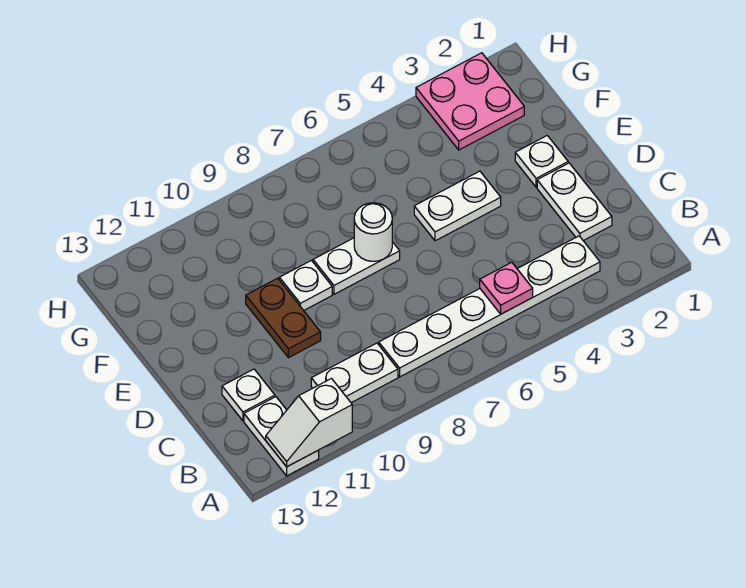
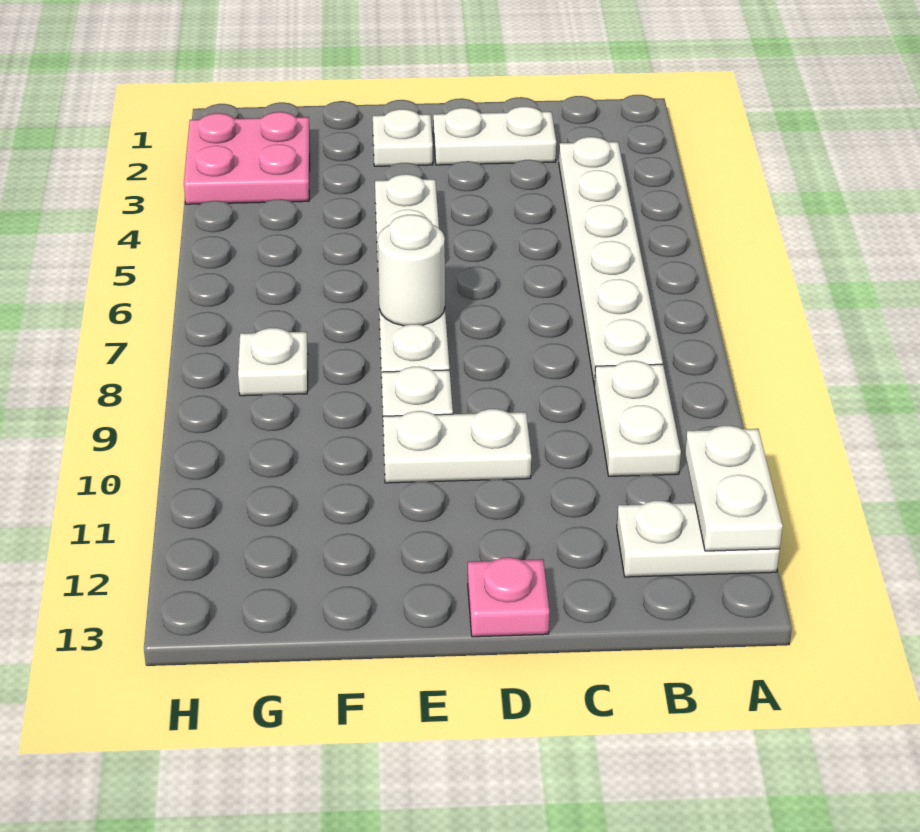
white 1x2 slope [266,379,352,467] -> white 1x2 plate [685,426,783,551]
pink 1x1 plate [480,262,533,314] -> pink 1x1 plate moved to [468,557,550,637]
white 1x1 plate [222,369,275,421] -> white 1x1 plate moved to [238,328,308,396]
brown 1x2 plate [246,278,321,358] -> white 1x2 plate [383,409,531,483]

